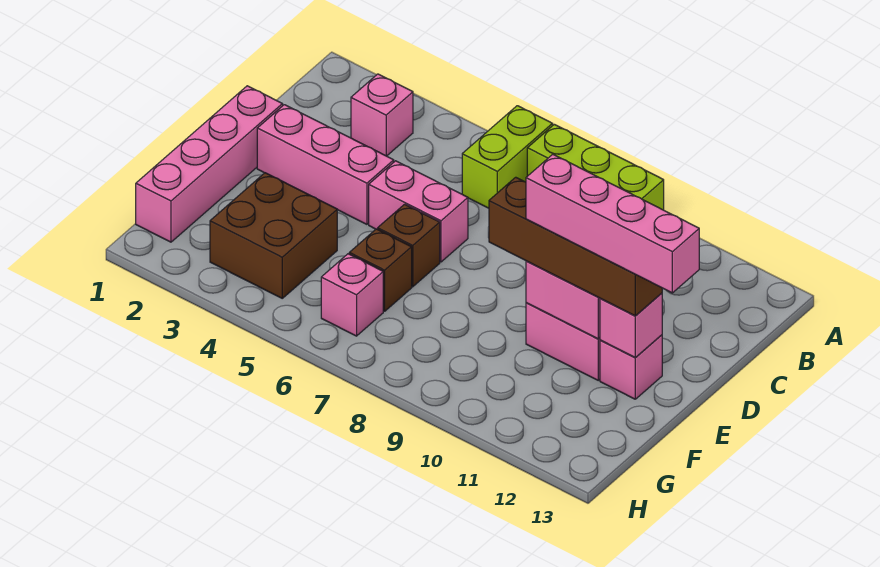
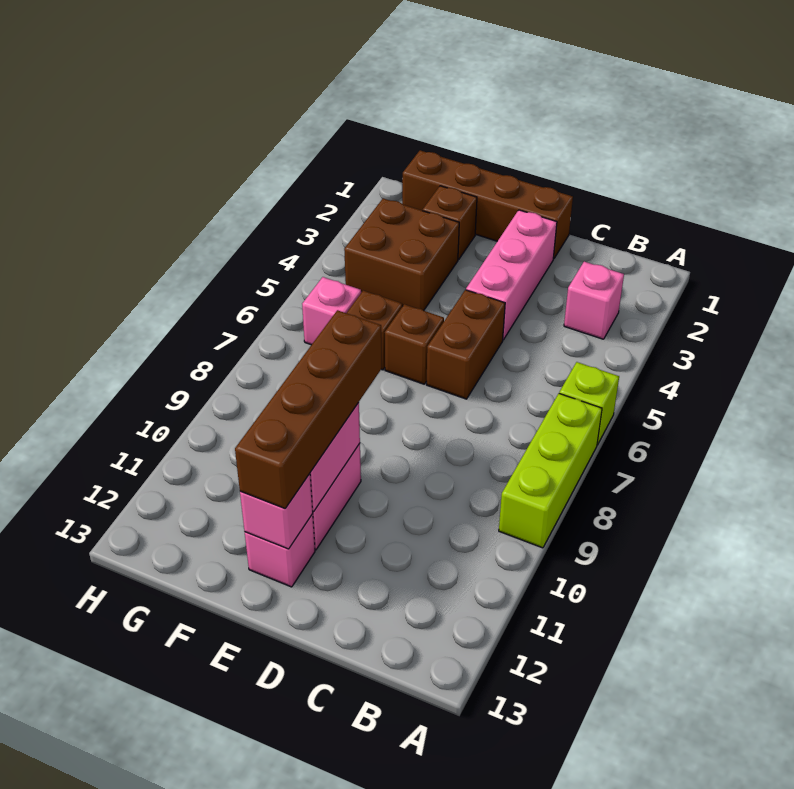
lime 1x2 brick [462,106,553,208] -> lime 1x1 brick [559,362,619,445]
pink 1x4 brick [136,86,283,242] -> brown 1x4 brick [402,150,573,259]
pink 1x2 brick [369,161,468,262] -> brown 1x2 brick [427,290,505,399]
pink 1x4 brick [526,154,699,293] -> none
none -> brown 1x1 brick [423,186,477,260]

